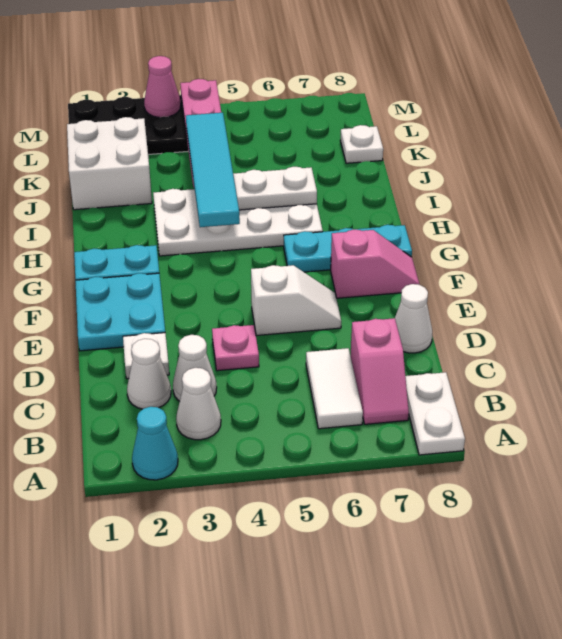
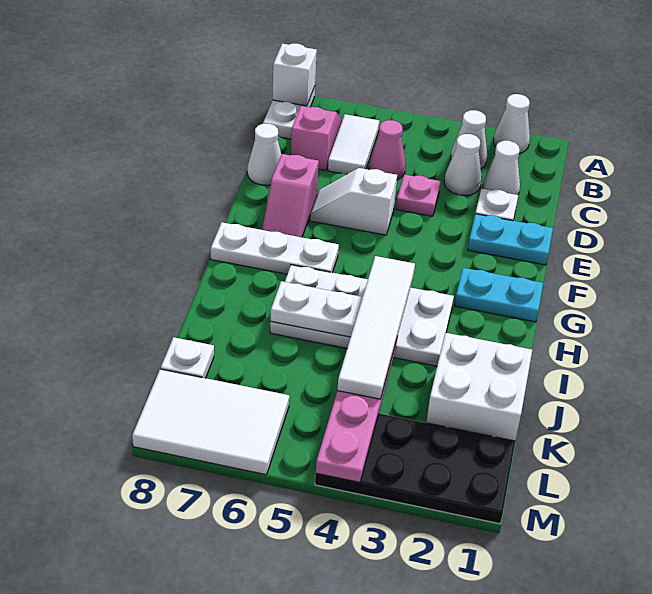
cyan 1x1 cone [132,407,178,480] -> white 1x1 cone [494,94,530,153]
none -> white 1x1 brick [273,44,317,106]
cyan 2x2 plate [75,273,165,351] -> cyan 1x2 plate [468,214,553,265]
pink 1x2 slope [331,229,420,298] -> pink 1x2 slope turned to [262,154,319,237]
cyan 1x3 plate [284,225,412,272] -> white 1x3 plate [211,222,339,274]
cyan 1x4 tile [186,113,240,227] -> white 1x4 tile [337,256,415,399]
none -> white 2x3 tile [132,369,289,475]
pink 1x1 cone [144,56,181,117] -> pink 1x1 cone moved to [369,120,406,180]

